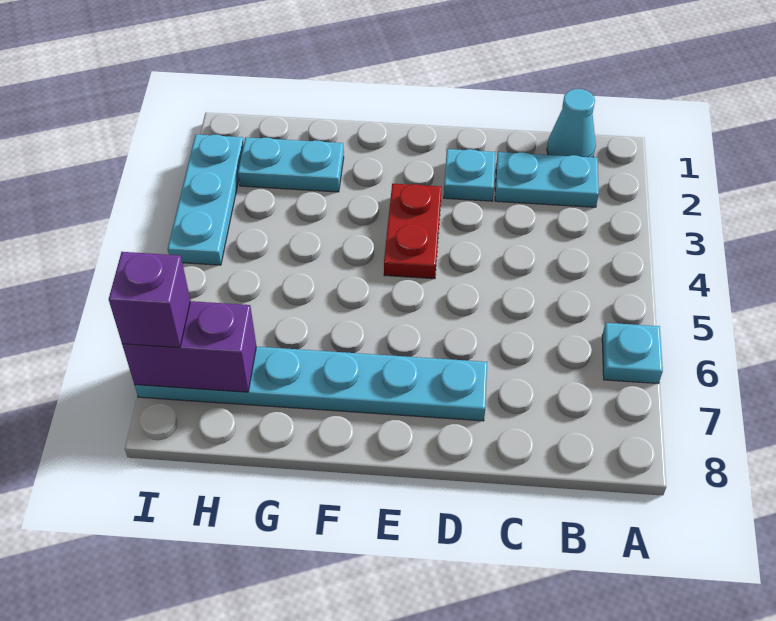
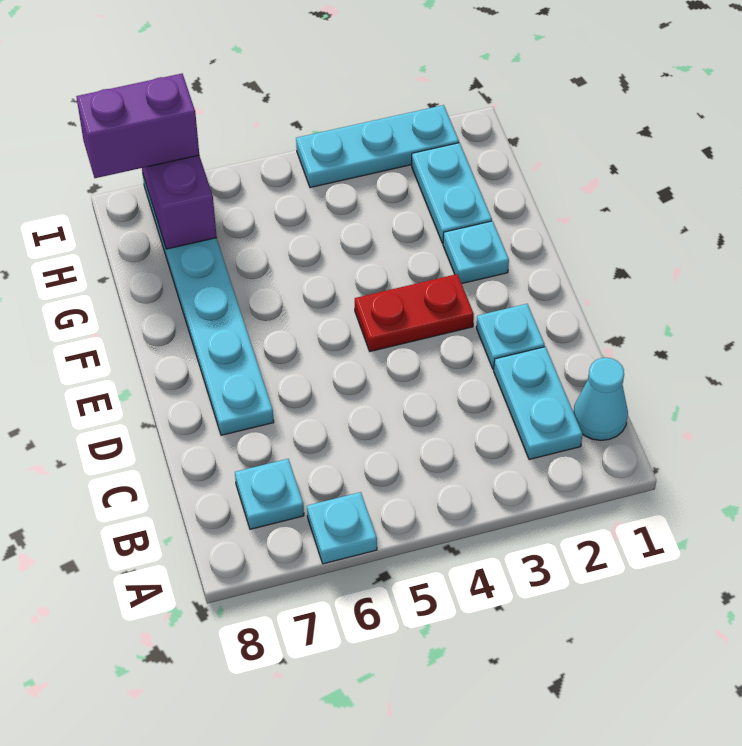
none -> cyan 1x1 plate [235,459,304,529]
none -> cyan 1x1 plate [443,221,509,283]
purple 1x1 brick [109,252,190,348] -> purple 1x2 brick [76,74,199,178]

